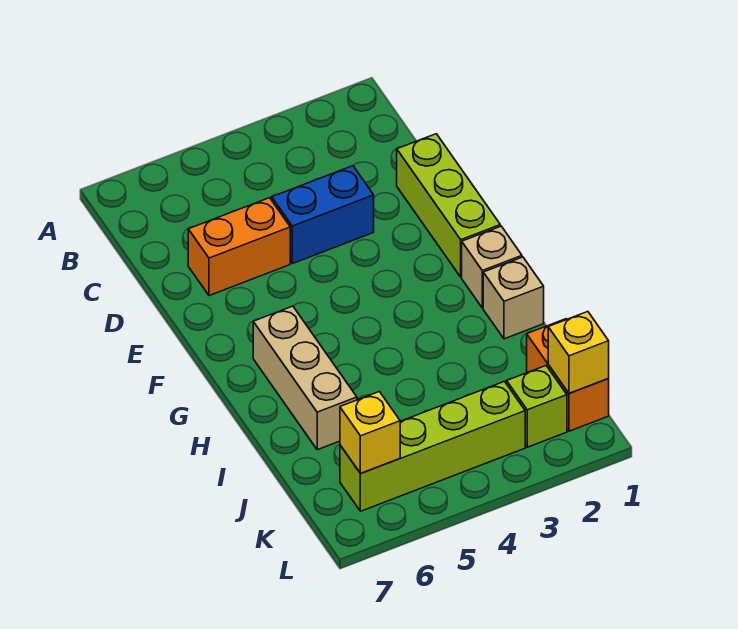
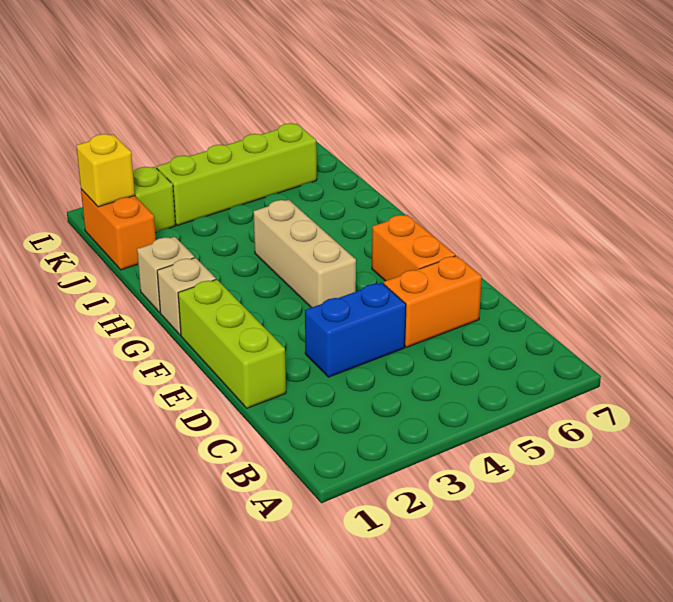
none -> orange 1x2 brick [372,215,455,281]
tan 1x3 brick [253,306,357,450] -> tan 1x3 brick moved to [253,200,356,308]
yellow 1x1 brick [340,392,400,474] -> none

